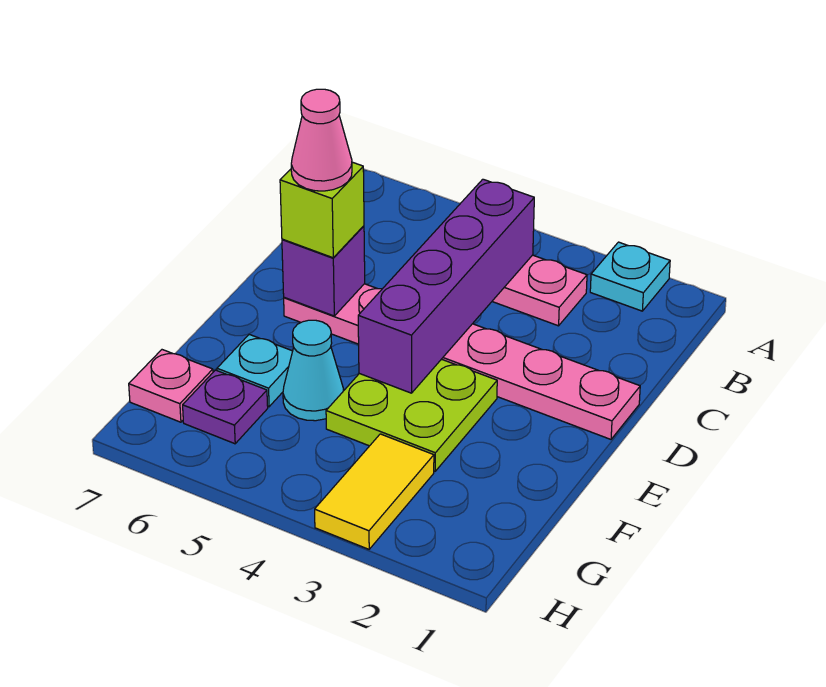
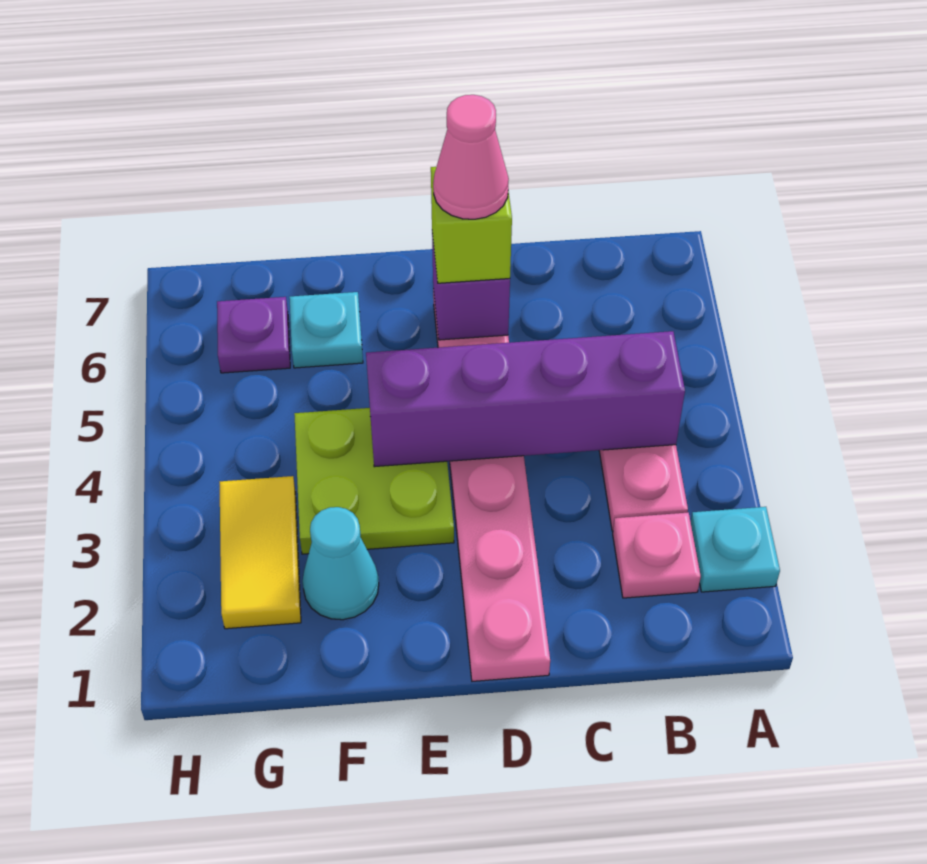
cyan 1x1 cone [283,320,344,421] -> cyan 1x1 cone moved to [302,507,379,620]
yellow 1x2 tile [315,434,434,549] -> yellow 1x2 tile turned to [220,476,301,629]
pink 1x1 plate [129,350,213,422] -> pink 1x1 plate moved to [613,513,701,598]

